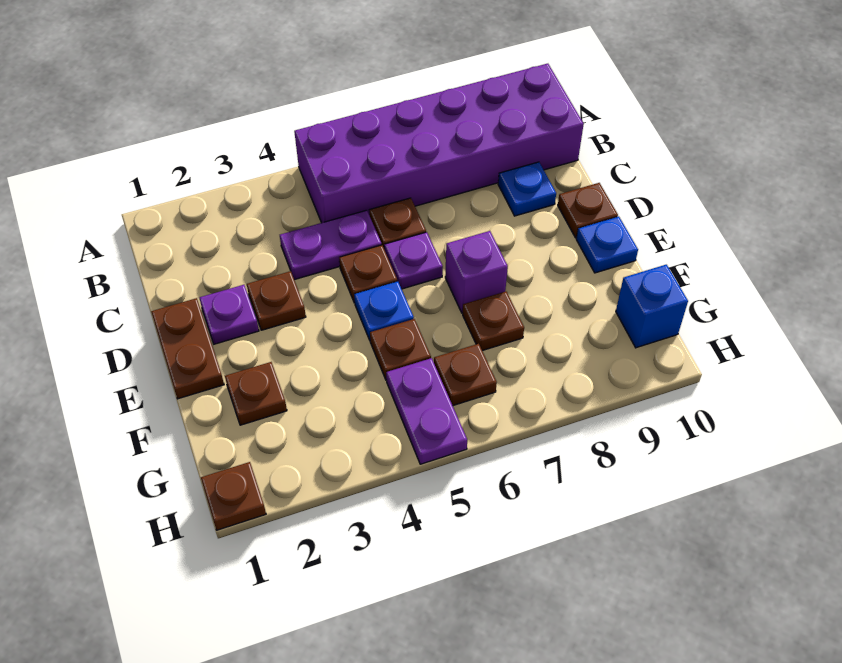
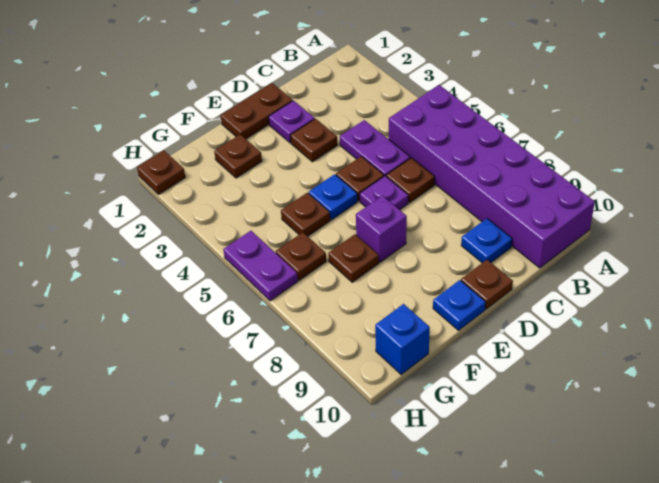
purple 1x2 plate [386,358,467,464] -> purple 1x2 plate turned to [223,231,298,301]

